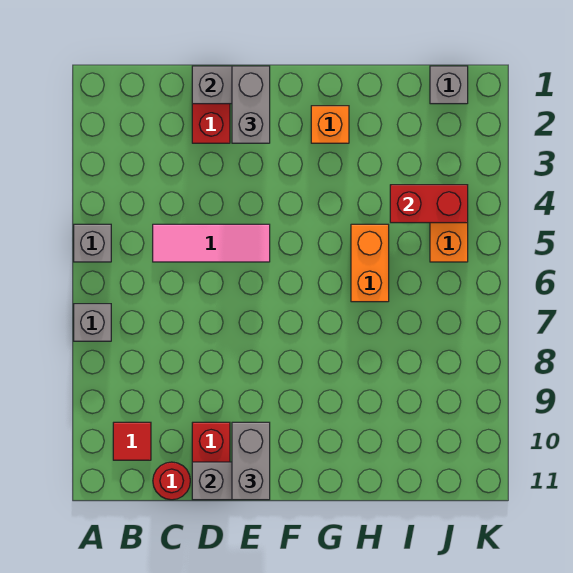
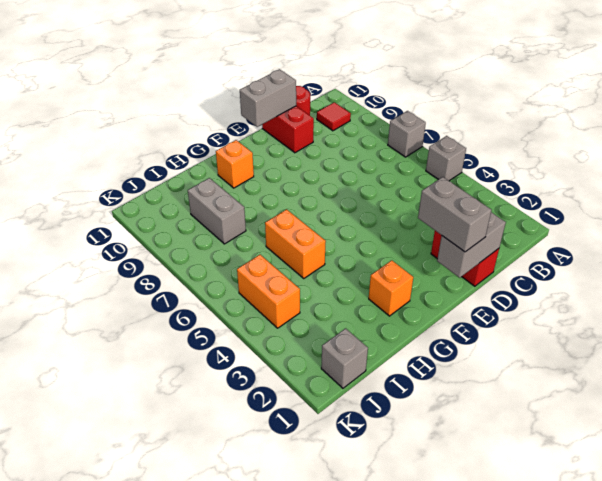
pink 1x3 tile [153,224,270,262] -> none
grey 1x2 brick [232,422,270,500] -> grey 1x2 brick moved to [188,178,246,244]
none -> orange 1x1 brick [216,140,254,188]
red 1x2 brick [390,185,468,223] -> none

